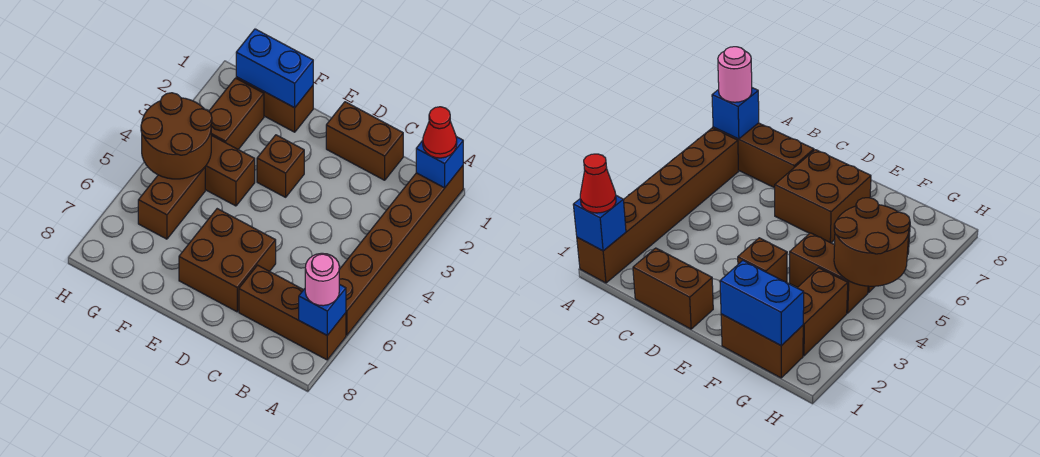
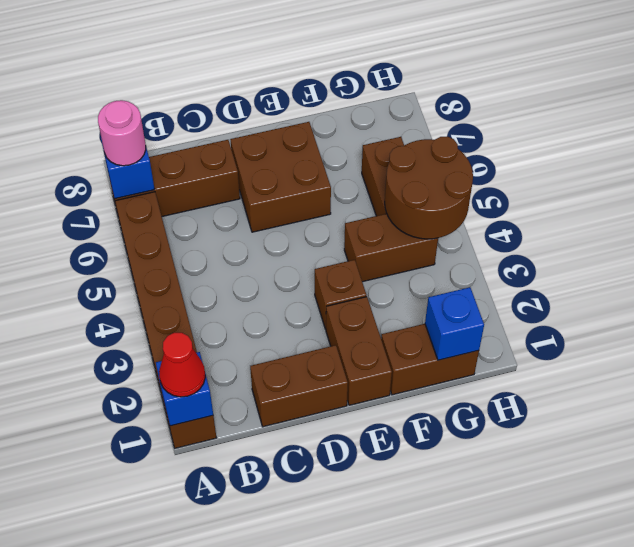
blue 1x2 brick [236,29,313,108] -> blue 1x1 brick [425,287,484,360]
brown 1x2 brick [209,78,264,149] -> brown 1x2 brick moved to [326,297,392,405]

